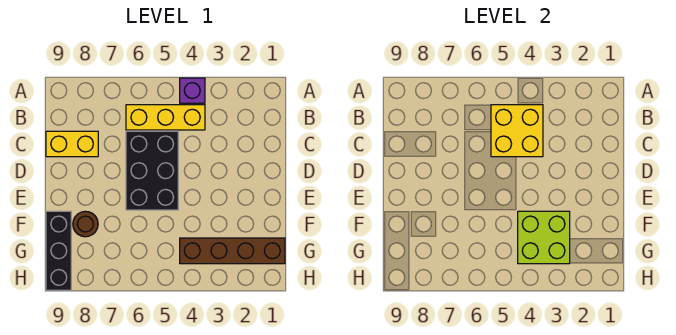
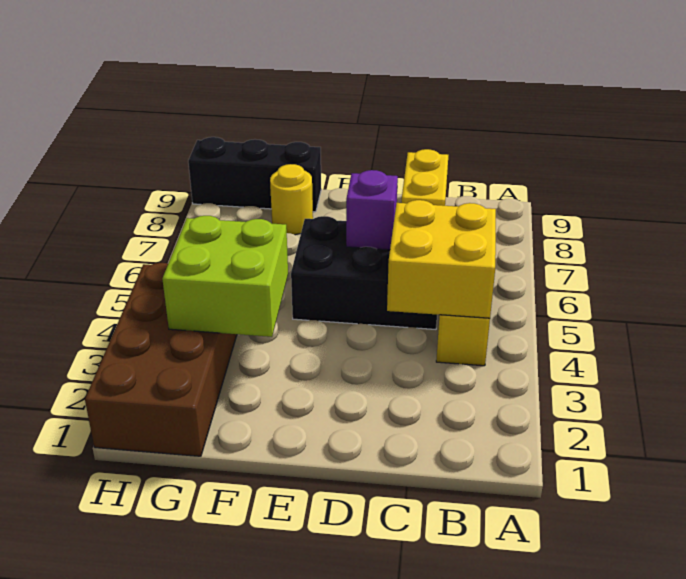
purple 1x1 brick [180,78,205,103] -> purple 1x1 brick moved to [346,170,398,250]
brown 1x1 round brick [73,211,98,237] -> yellow 1x1 round brick [270,164,313,235]
brown 1x4 brick [180,238,285,264] -> brown 2x4 brick [85,263,237,456]

